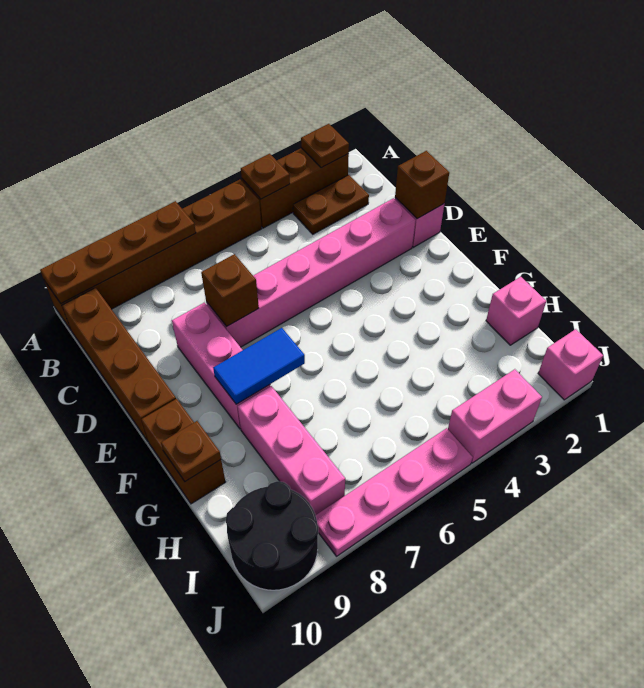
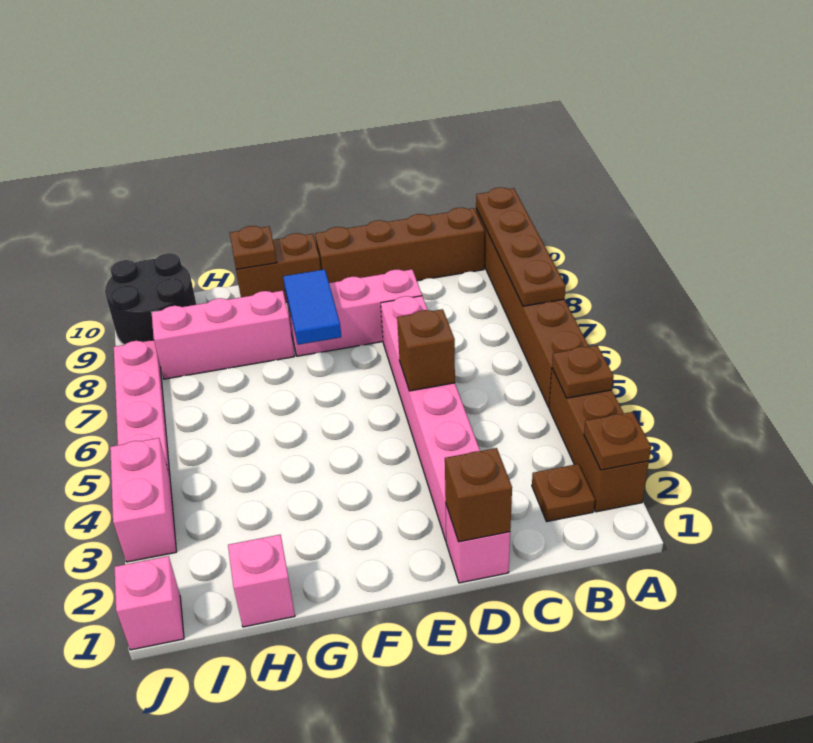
brown 1x2 plate [293,175,369,234] -> brown 1x1 plate [532,464,595,522]
brown 1x1 brick [201,254,259,326] -> brown 1x1 brick moved to [397,309,455,391]

